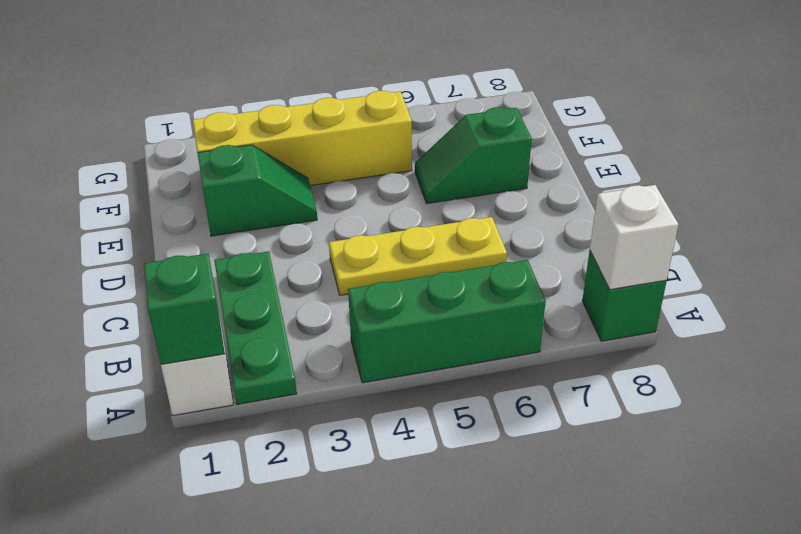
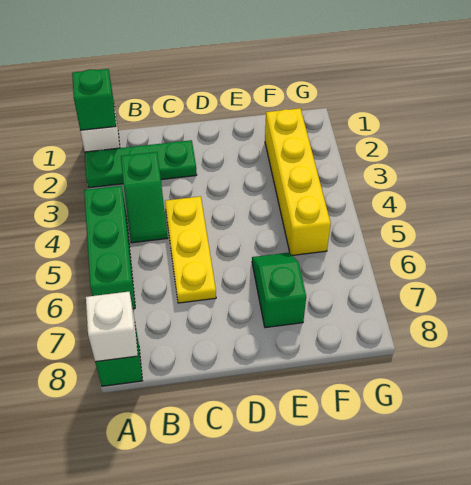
green 1x2 slope [197,145,317,236] -> green 1x2 slope moved to [121,152,168,243]

